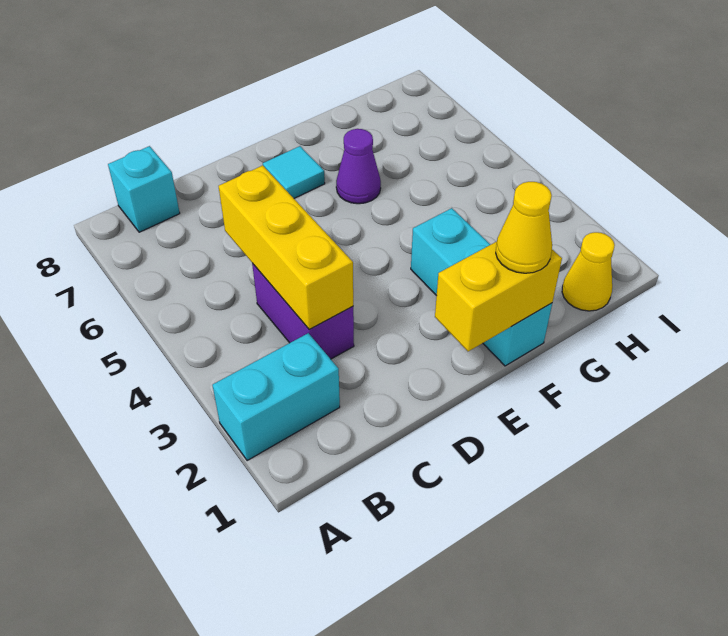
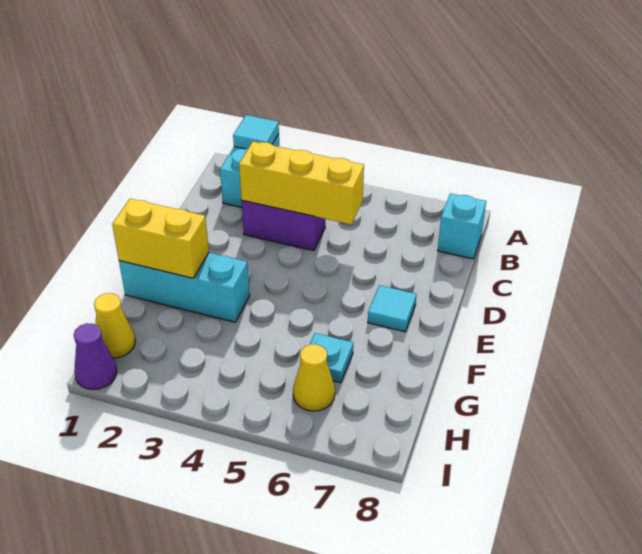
none -> cyan 1x1 tile [233,115,279,149]
yellow 1x2 brick [435,241,562,351] -> yellow 1x2 brick turned to [112,199,209,278]
yellow 1x1 cone [496,182,552,273] -> yellow 1x1 cone moved to [293,344,335,411]
purple 1x1 cone [336,129,381,204] -> purple 1x1 cone moved to [74,323,117,390]
none -> cyan 1x1 plate [310,333,353,383]

